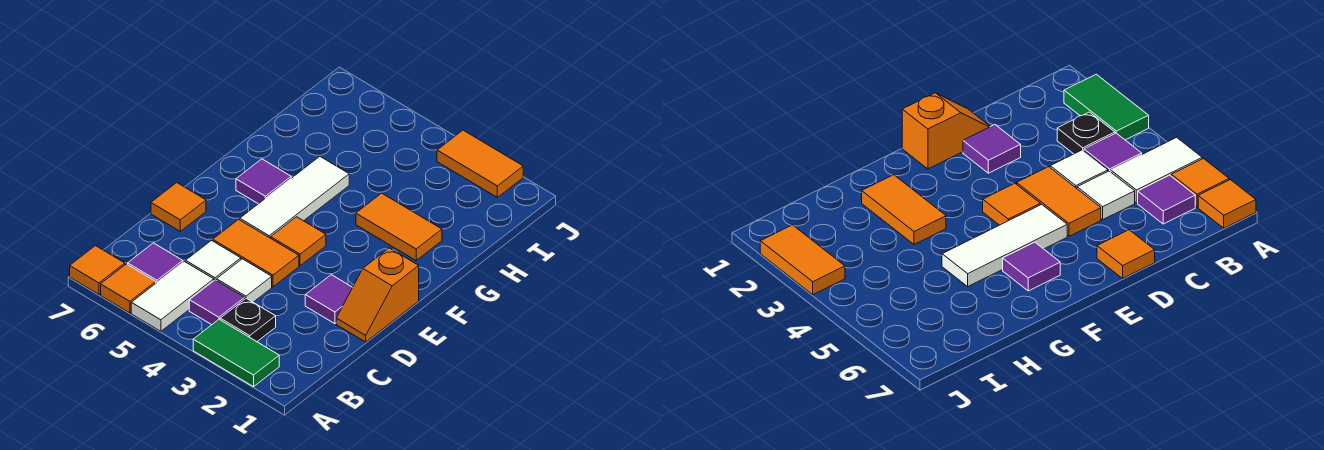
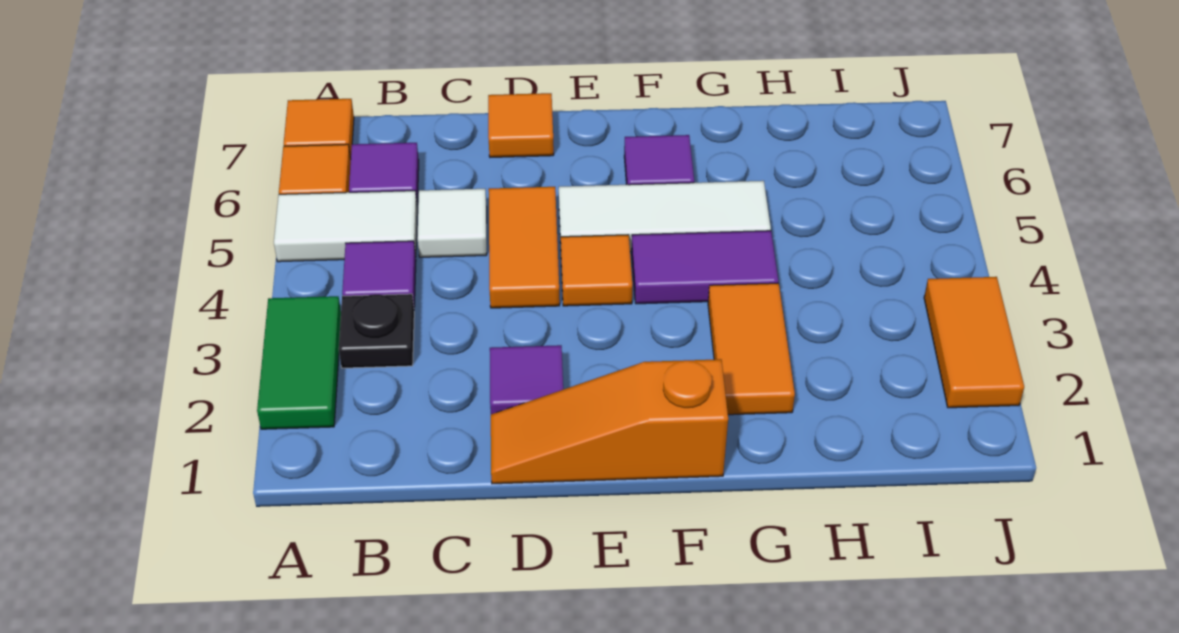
white 1x1 tile [217,259,272,302] -> none
orange 1x2 slope [336,248,419,342] -> orange 1x3 slope [491,359,728,484]
none -> purple 1x2 tile [632,231,778,304]

